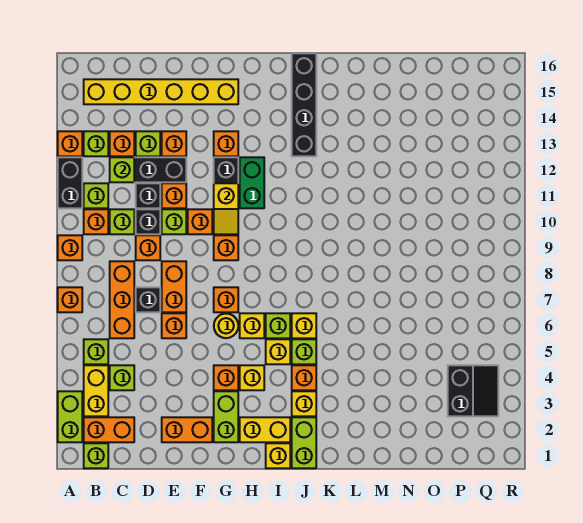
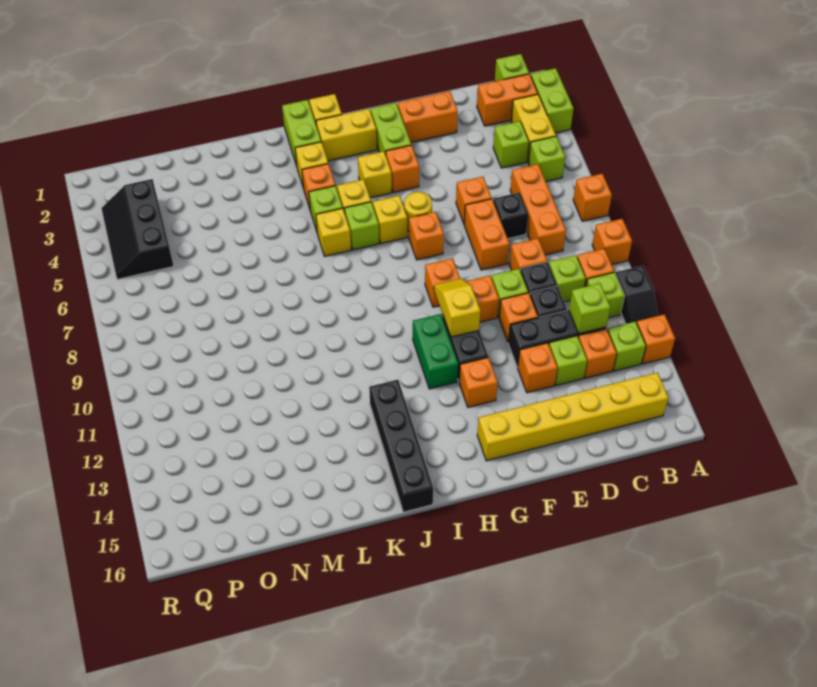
black 1x2 brick [58,157,82,208] -> black 1x2 slope [616,266,658,324]
black 2x2 slope [448,365,498,416] -> black 2x3 slope [101,179,174,279]

